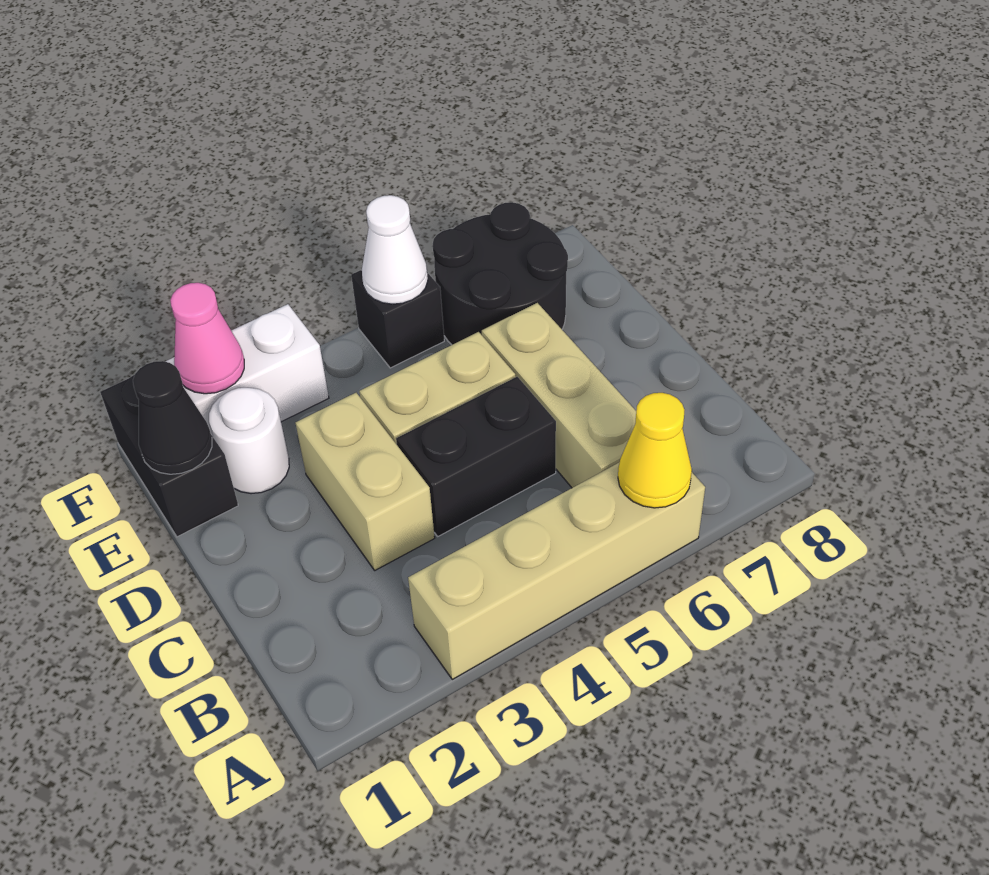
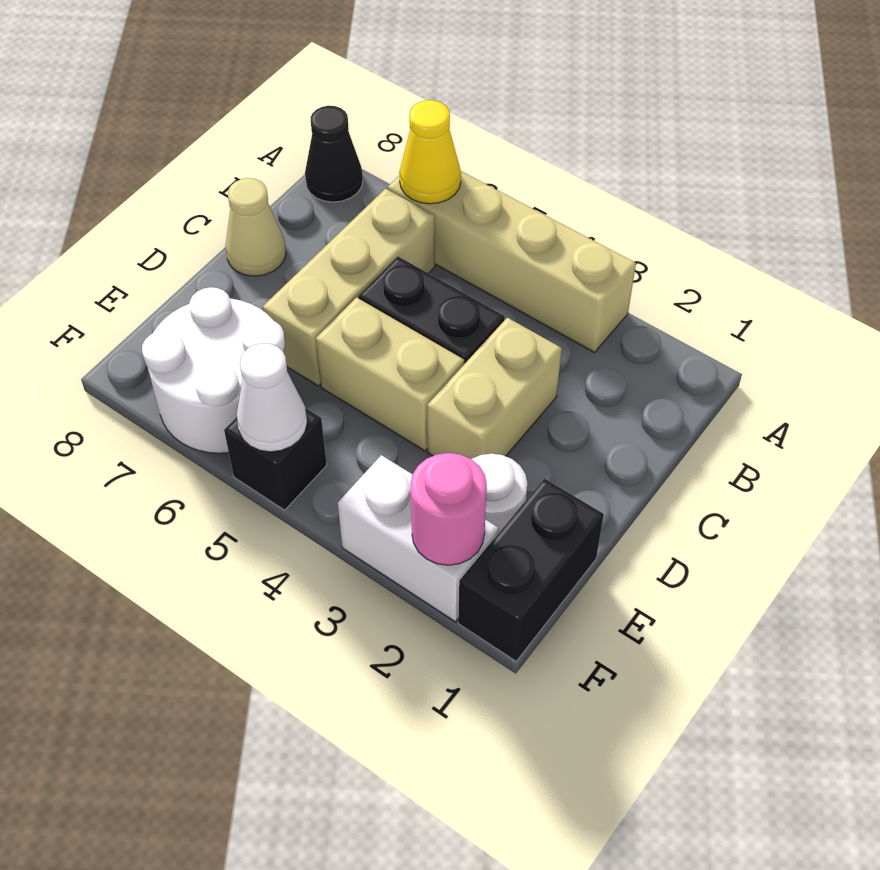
none -> tan 1x1 cone [226,178,286,276]
black 1x1 cone [133,361,212,474] -> black 1x1 cone moved to [305,106,363,202]
black 2x2 round brick [433,202,568,345] -> white 2x2 round brick [142,287,285,453]
pink 1x1 cone [170,283,244,394] -> pink 1x1 round brick [410,453,487,565]

